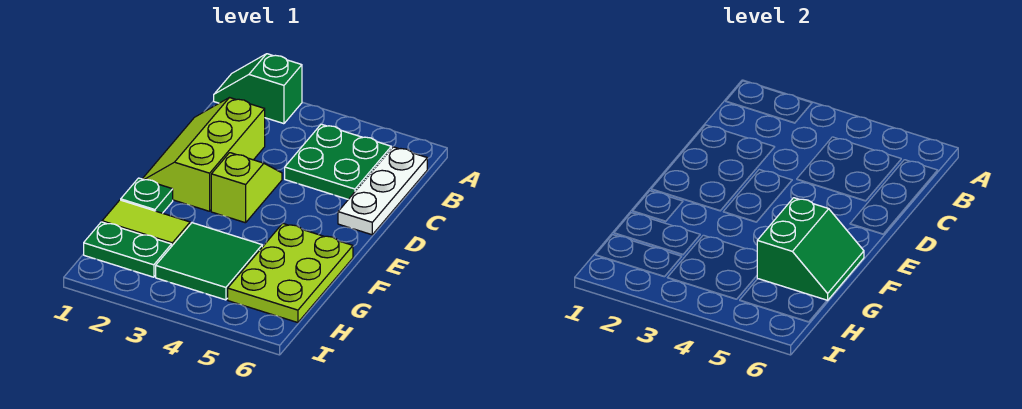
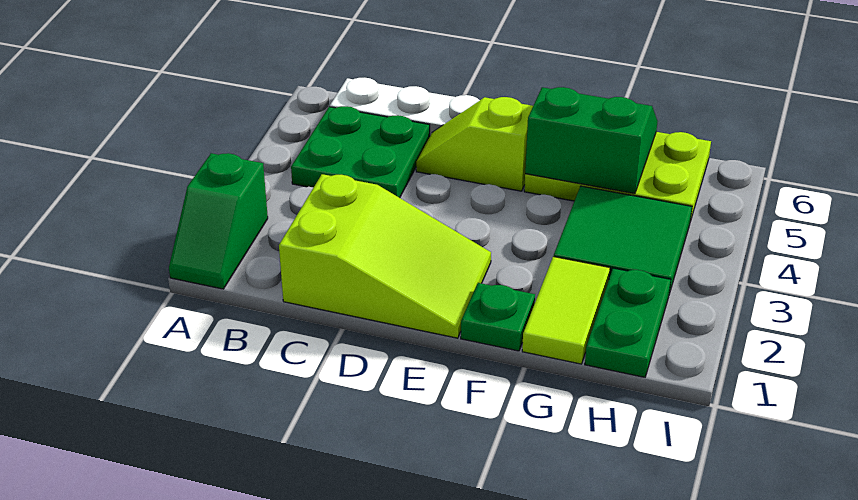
lime 2x3 slope [143,98,265,211] -> lime 2x3 slope turned to [279,174,491,338]
lime 1x2 slope [211,153,282,223] -> lime 1x2 slope moved to [416,97,533,191]

